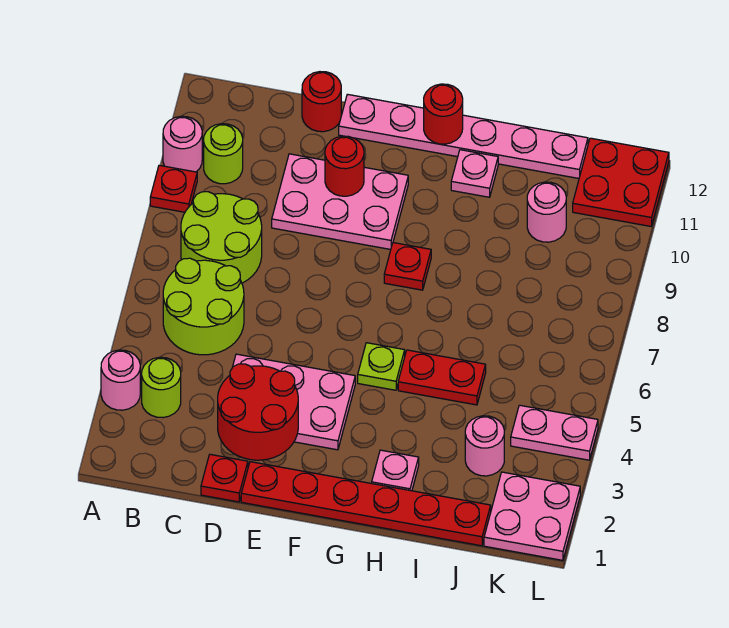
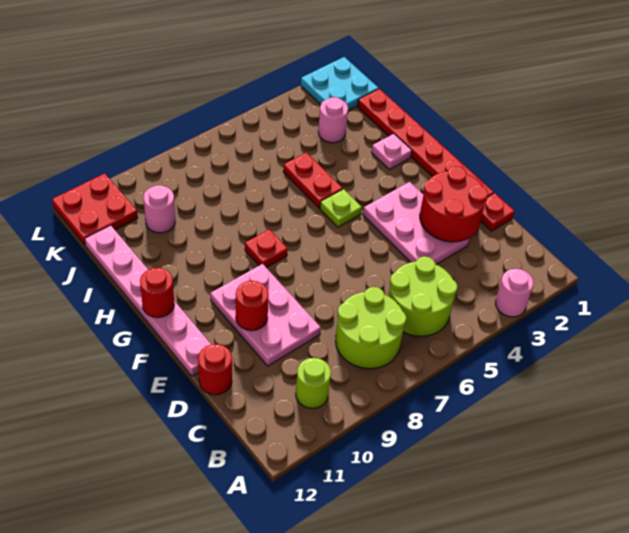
red 1x1 plate [150,165,197,212] -> none
pink 1x1 round brick [163,116,202,172] -> none
lime 1x1 round brick [142,357,181,417] -> none
pink 1x1 plate [451,150,498,197] -> none
pink 2x2 plate [484,472,580,560] -> cyan 2x2 plate [301,57,379,111]
pink 1x2 plate [511,405,598,460] -> none

